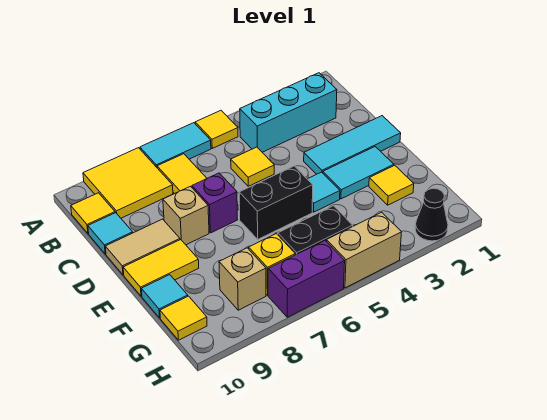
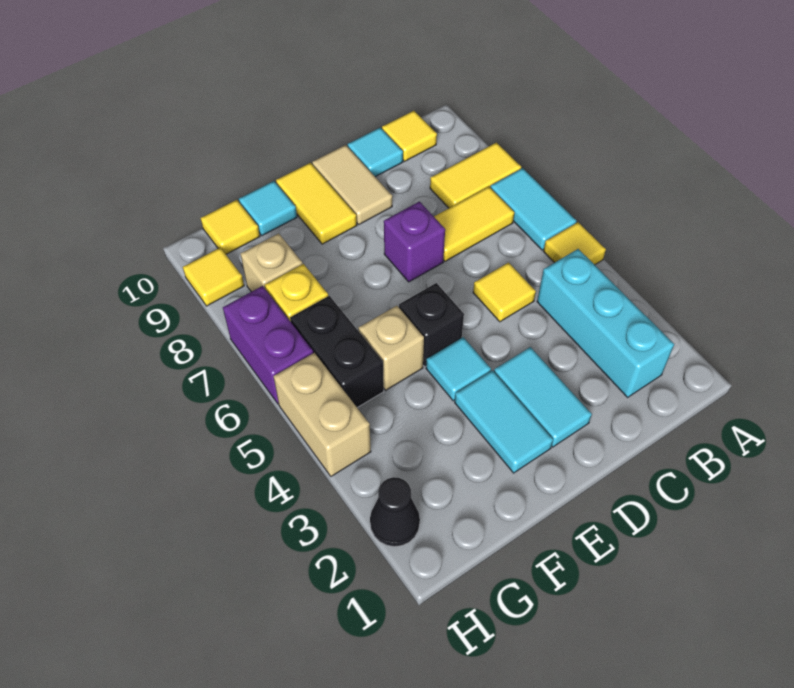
yellow 2x2 tile [83,148,173,218] -> yellow 1x2 tile [430,143,521,208]
cyan 1x3 tile [304,116,401,174] -> cyan 1x2 tile [494,347,592,447]
tan 1x1 brick [163,186,209,245] -> tan 1x1 brick moved to [358,306,424,390]
black 1x2 brick [239,166,313,239] -> black 1x1 brick [399,283,464,367]
yellow 1x1 tile [369,165,414,205] -> yellow 1x1 tile moved to [183,248,244,306]

